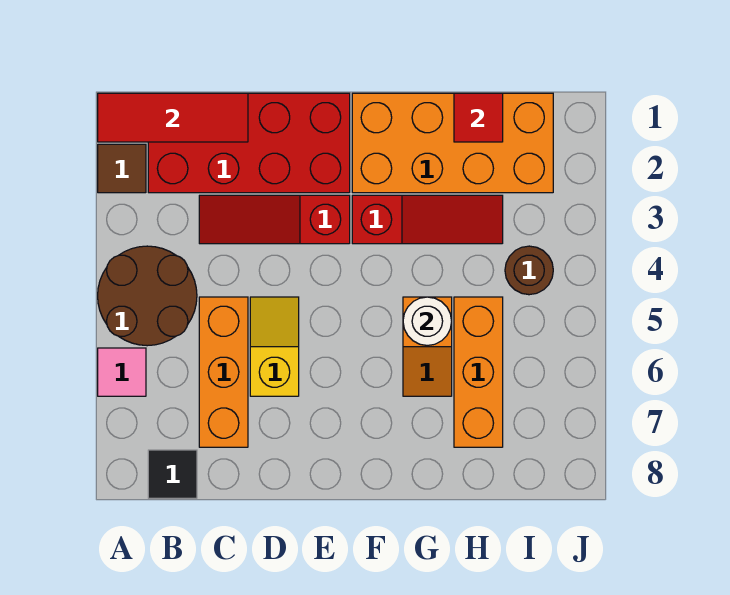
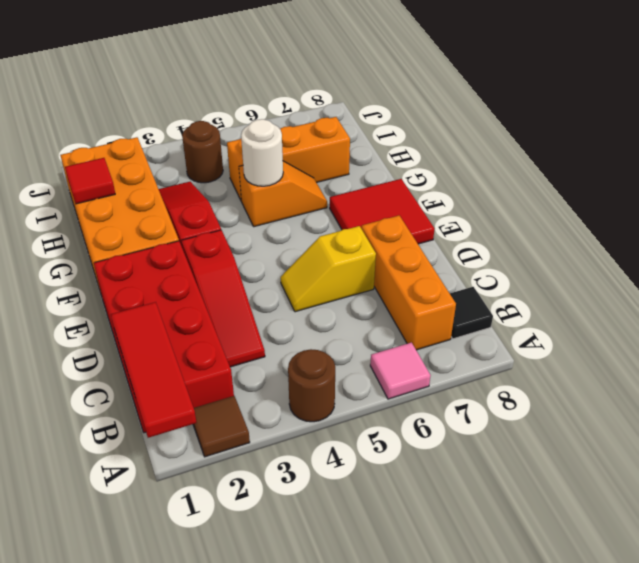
brown 2x2 round brick [98,246,197,346] -> brown 1x1 round brick [288,349,335,422]
orange 1x3 brick [199,297,248,447] -> orange 1x3 brick turned to [361,216,456,350]
none -> red 2x2 tile [330,179,435,244]

